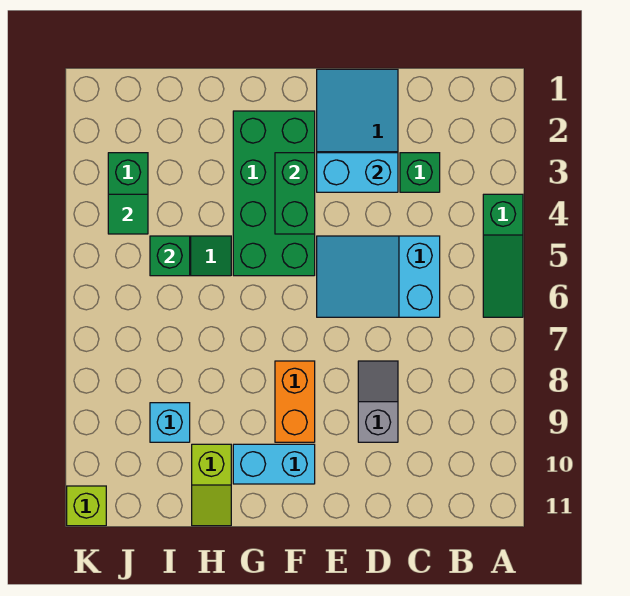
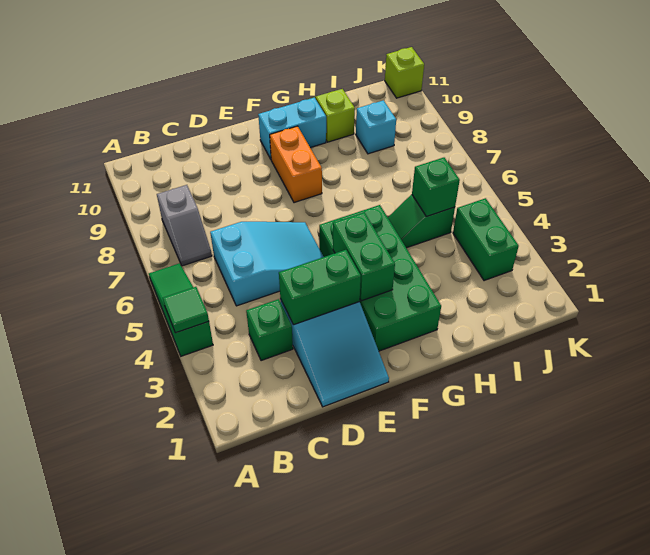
cyan 1x2 brick [317,153,398,192] -> green 1x2 brick [279,250,361,325]
grey 1x2 slope [358,361,398,442] -> grey 1x2 slope moved to [157,185,212,266]
green 1x1 tile [108,194,148,234] -> green 1x1 tile moved to [163,287,209,333]

